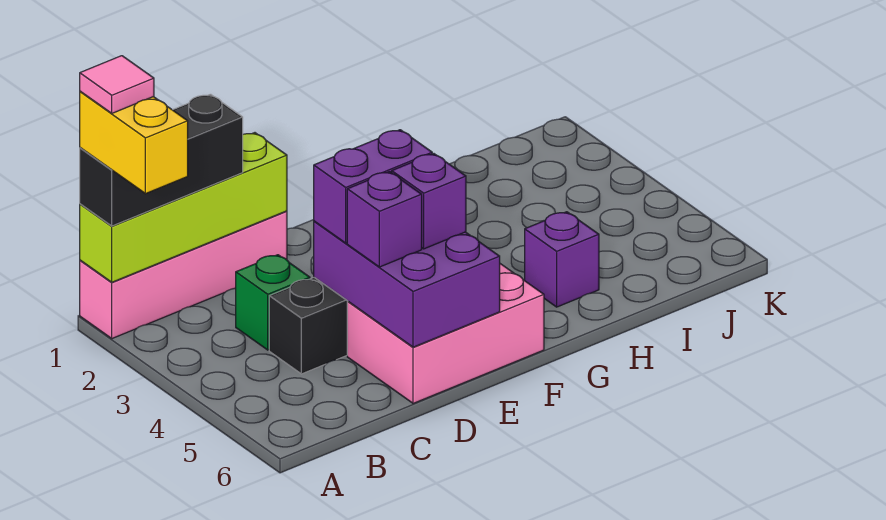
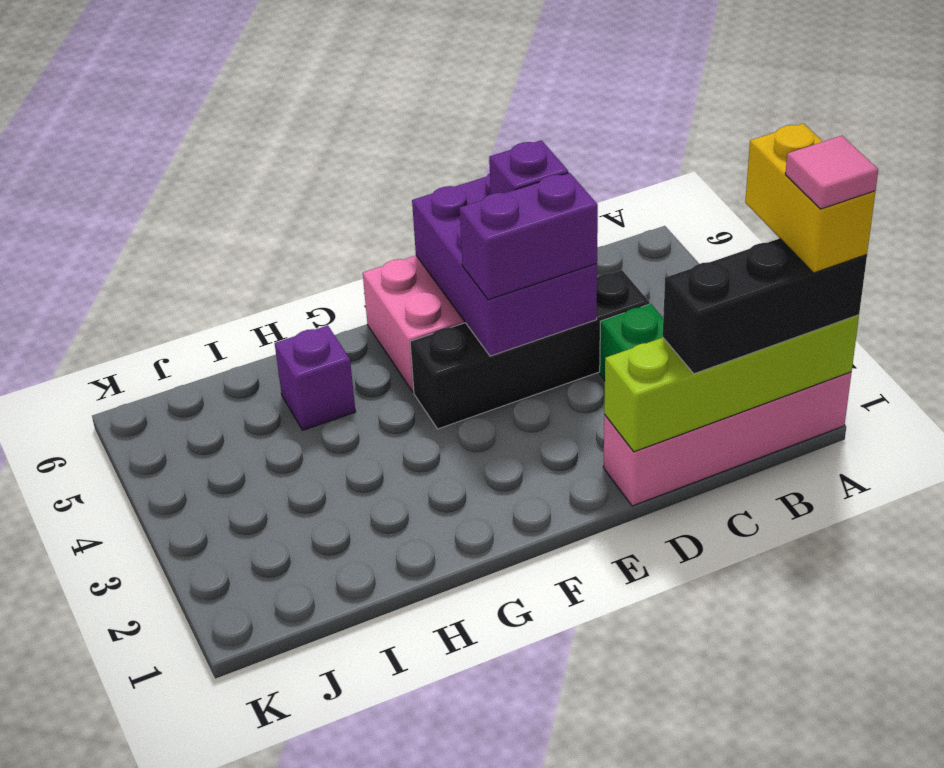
purple 1x1 brick [392,154,466,249] -> none

